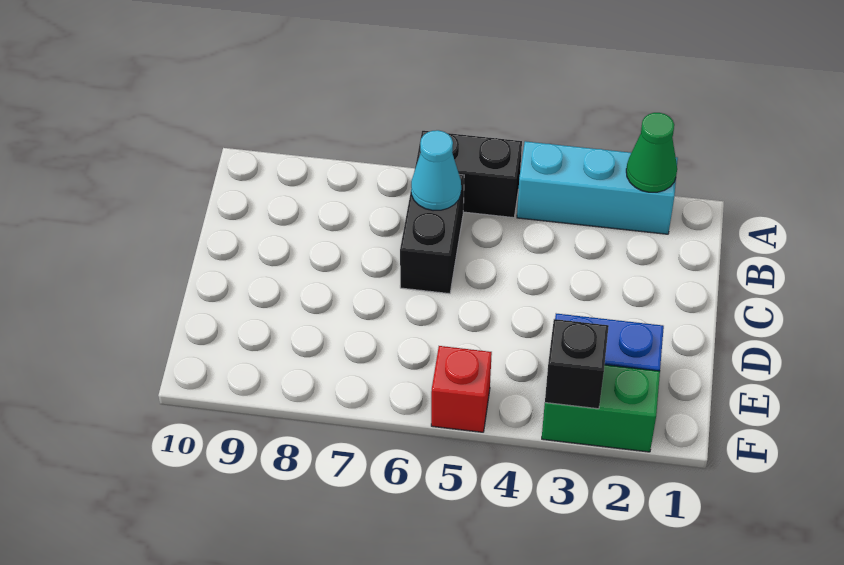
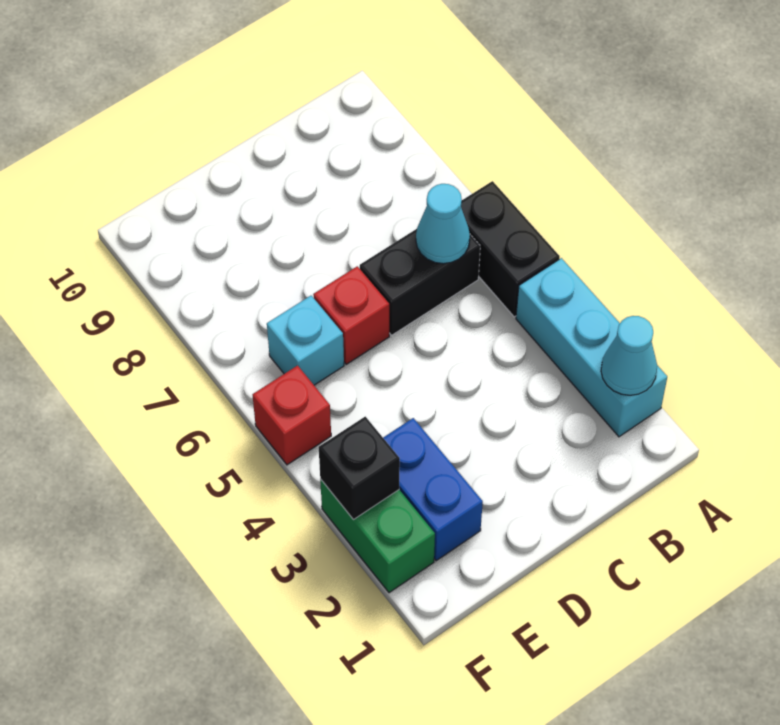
green 1x1 cone [626,113,677,192] -> cyan 1x1 cone [601,316,657,395]
none -> red 1x1 brick [313,266,389,364]
none -> cyan 1x1 brick [267,296,344,385]

